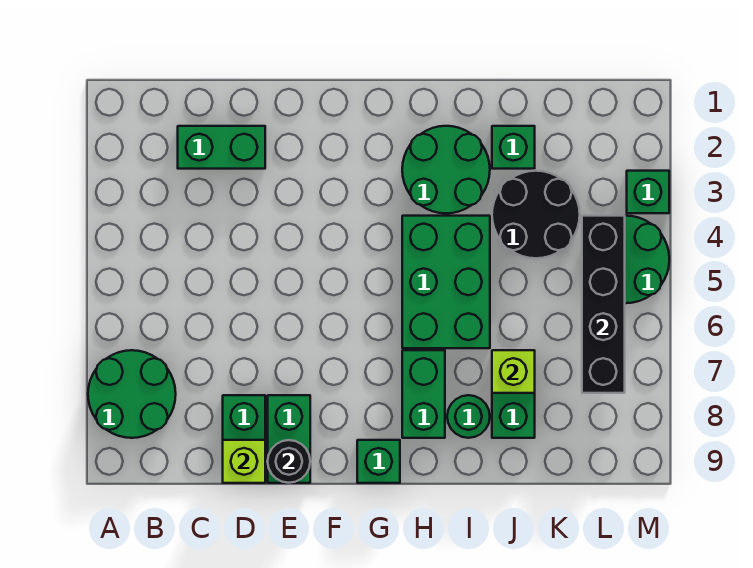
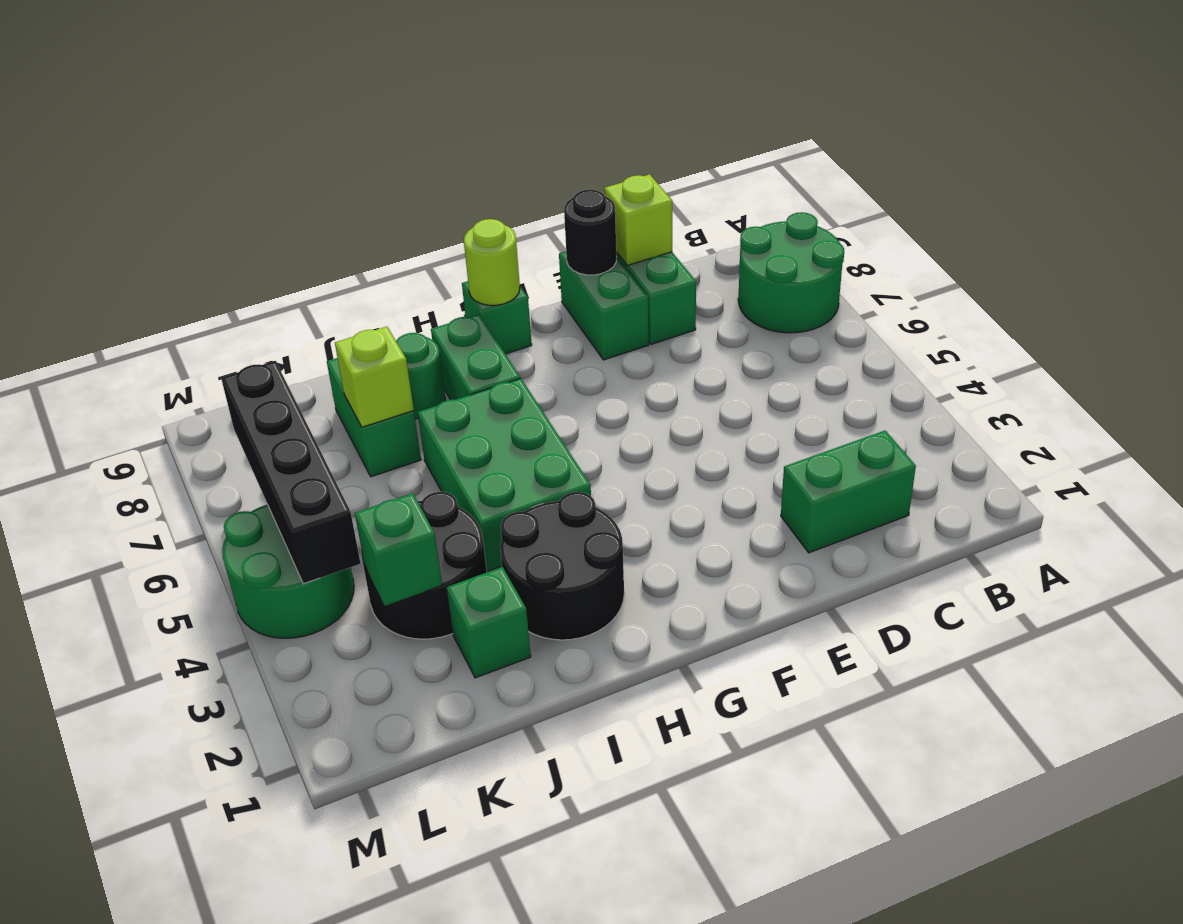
none -> lime 1x1 round brick [464,219,520,305]
green 2x2 round brick [402,126,490,213] -> black 2x2 round brick [500,492,624,640]
green 1x1 brick [627,171,669,213] -> green 1x1 brick moved to [355,493,442,606]

